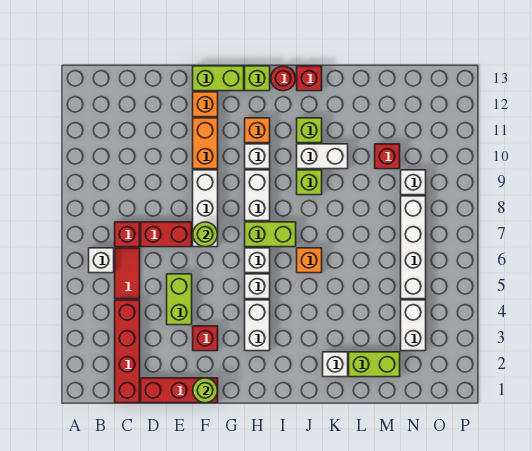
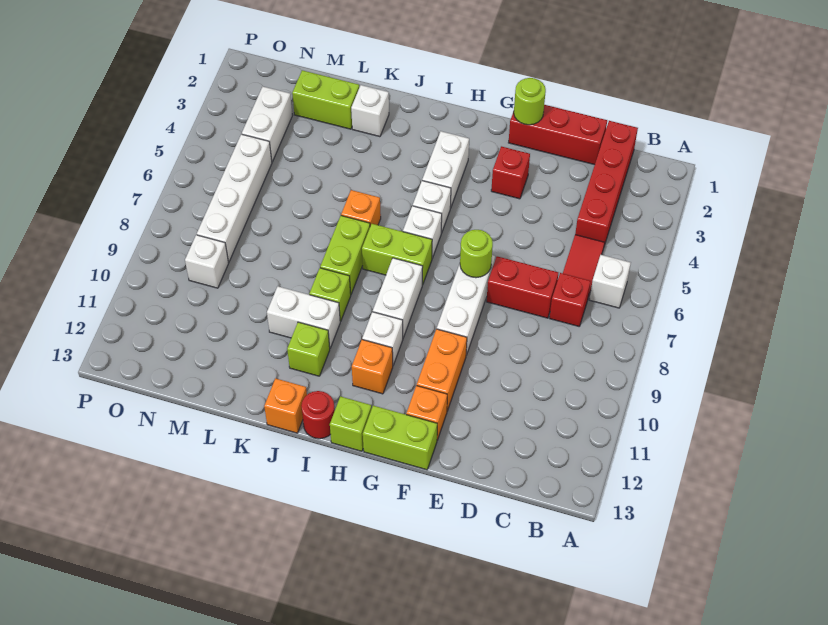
lime 1x2 brick [167,274,192,325] -> lime 1x2 brick moved to [320,216,370,294]
red 1x1 brick [297,66,322,91] -> orange 1x1 brick [264,378,307,433]
red 1x1 brick [375,144,400,169] -> none

